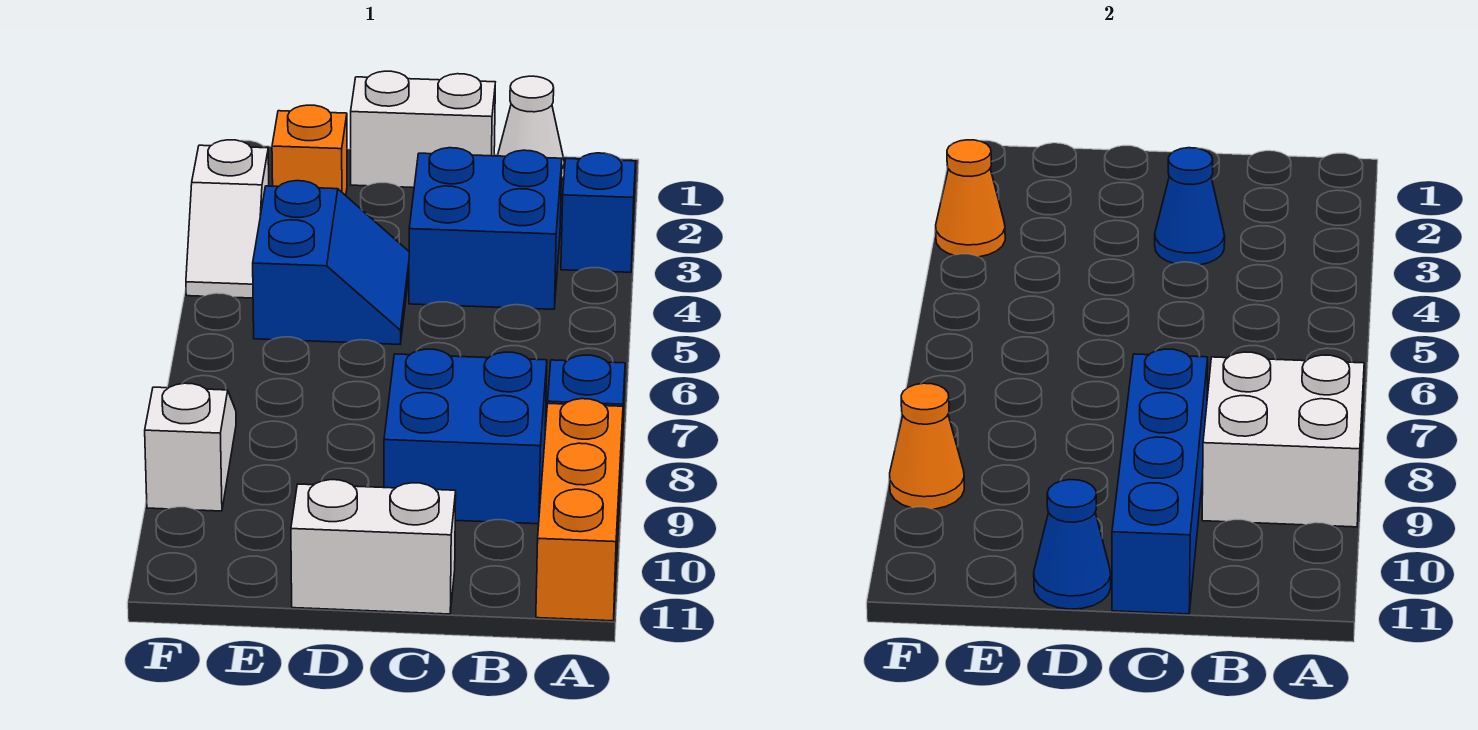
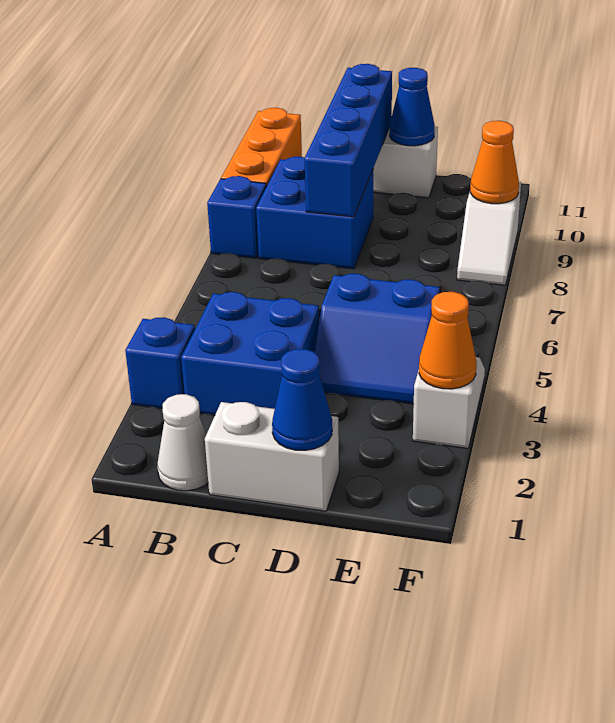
white 2x2 brick [1202,352,1364,527] -> none
blue 1x1 cone [1155,148,1225,265] -> blue 1x1 cone moved to [272,349,332,450]
blue 2x2 slope [253,181,409,344] -> blue 2x2 slope turned to [315,274,440,404]
orange 1x1 brick [272,105,347,196] -> none

